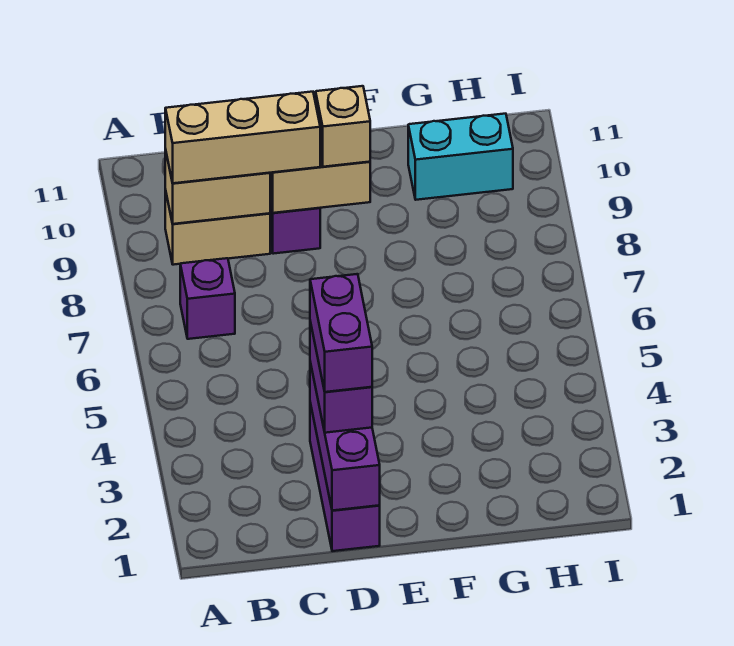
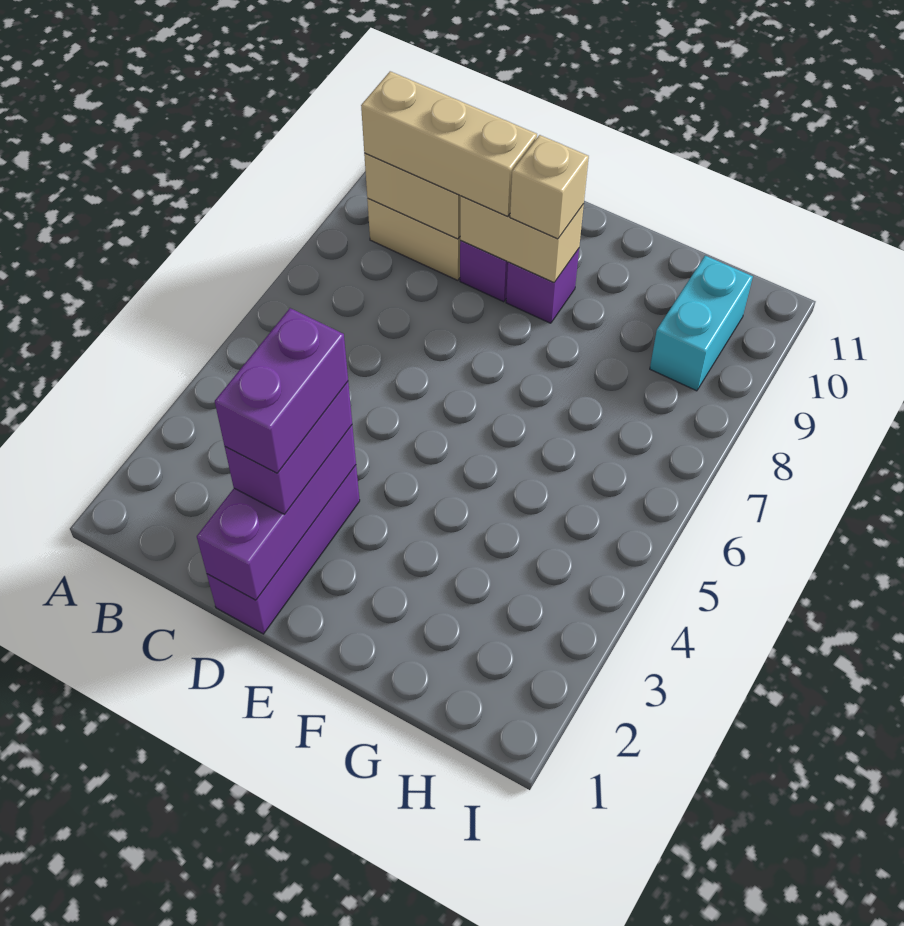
purple 1x1 brick [180,258,235,339] -> purple 1x1 brick moved to [506,249,579,323]
cyan 1x2 brick [408,114,513,200] -> cyan 1x2 brick turned to [650,256,753,391]

